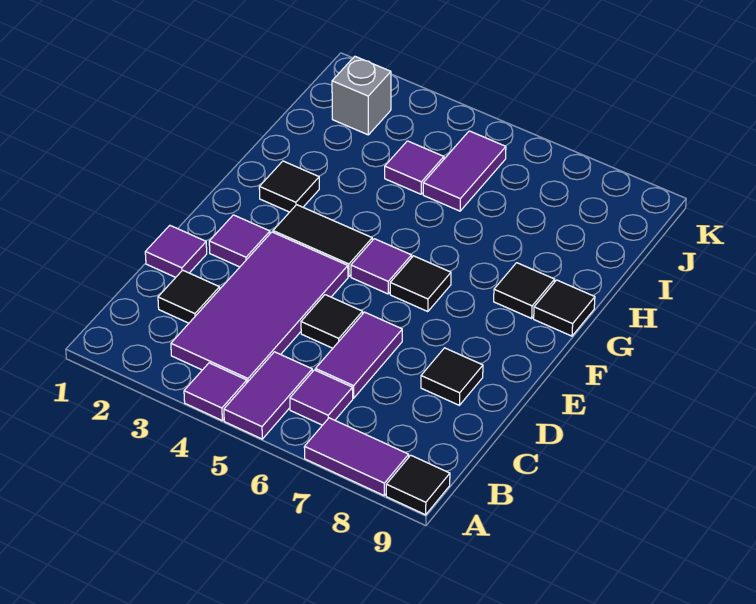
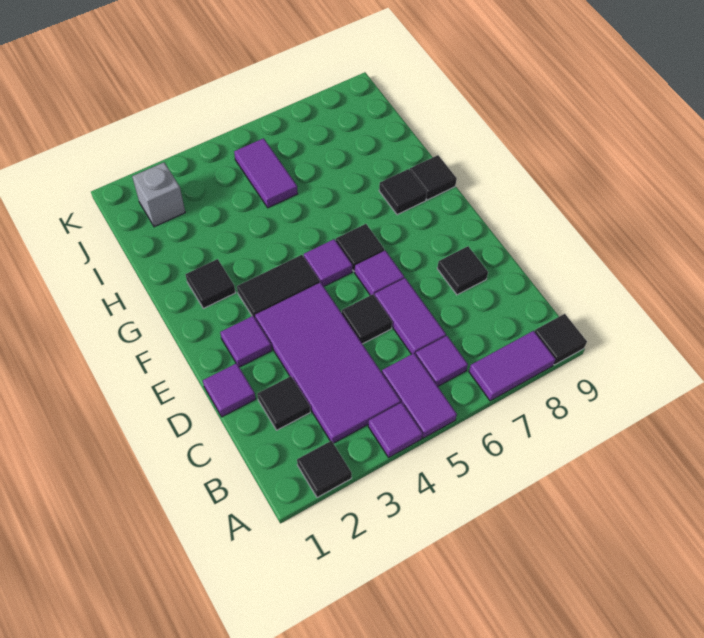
none -> black 1x1 tile [297,441,352,498]
purple 1x1 tile [385,141,444,194] -> purple 1x1 tile moved to [355,250,404,295]

